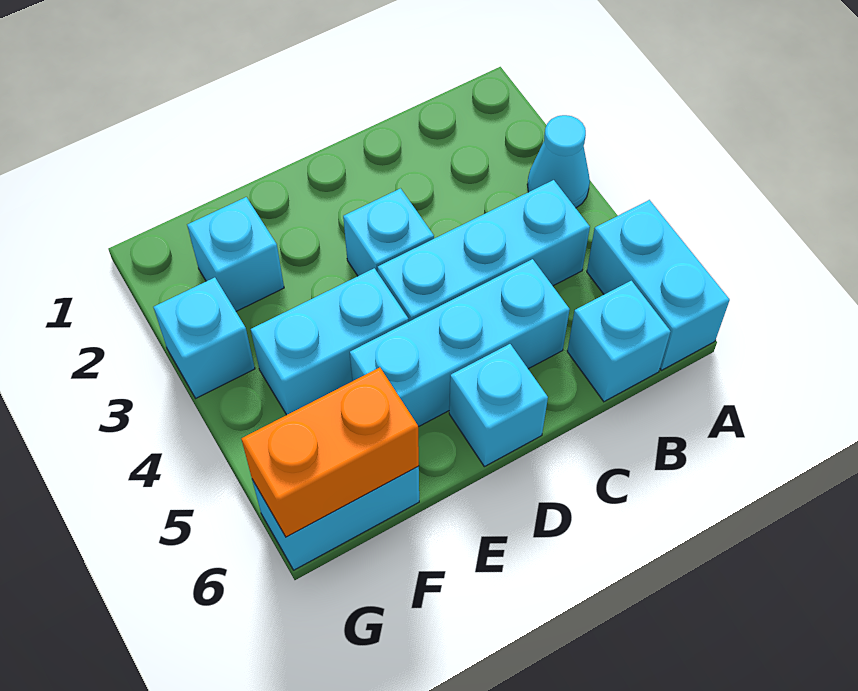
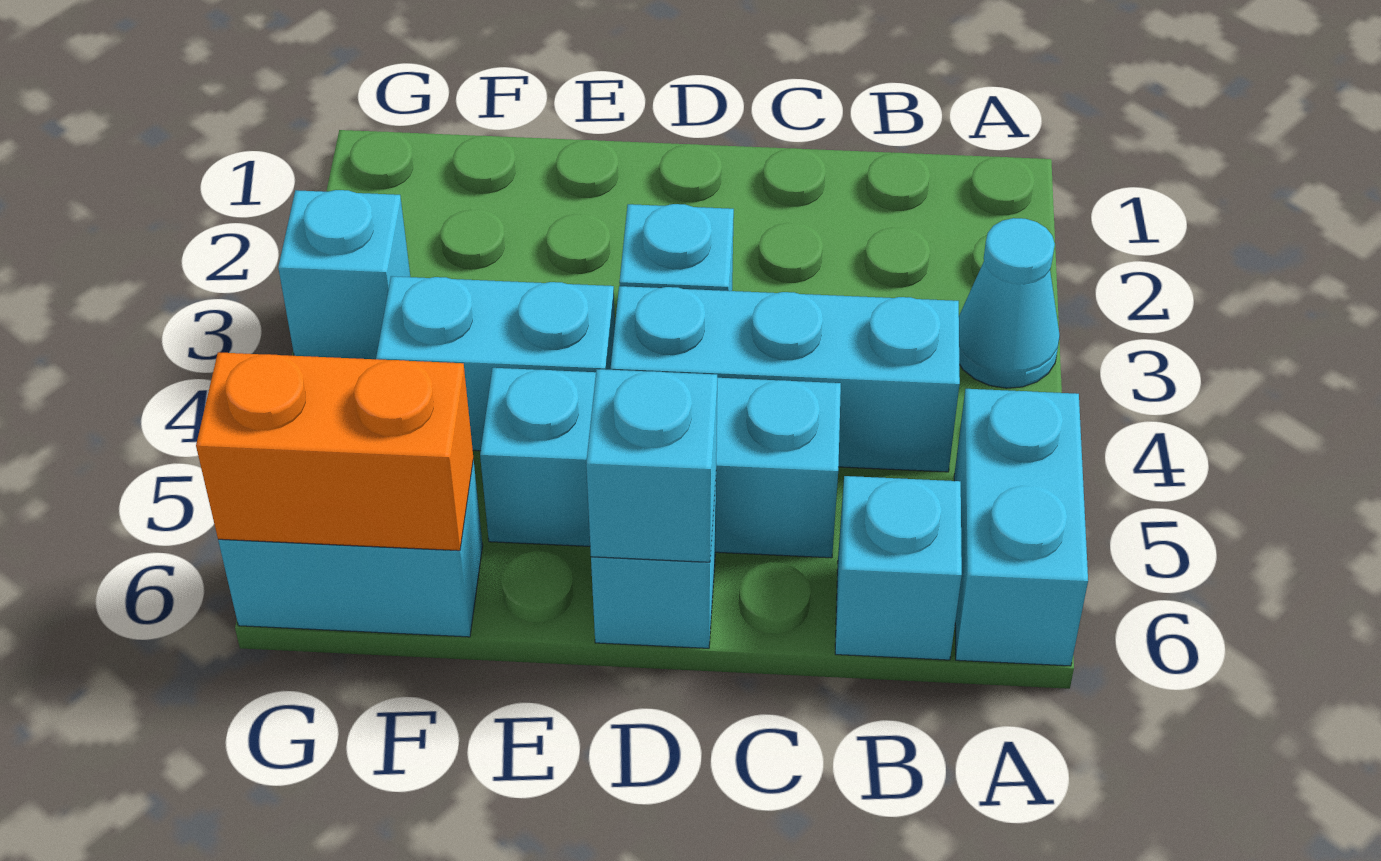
cyan 1x1 brick [187,197,284,311] -> cyan 1x1 brick moved to [586,369,717,562]

